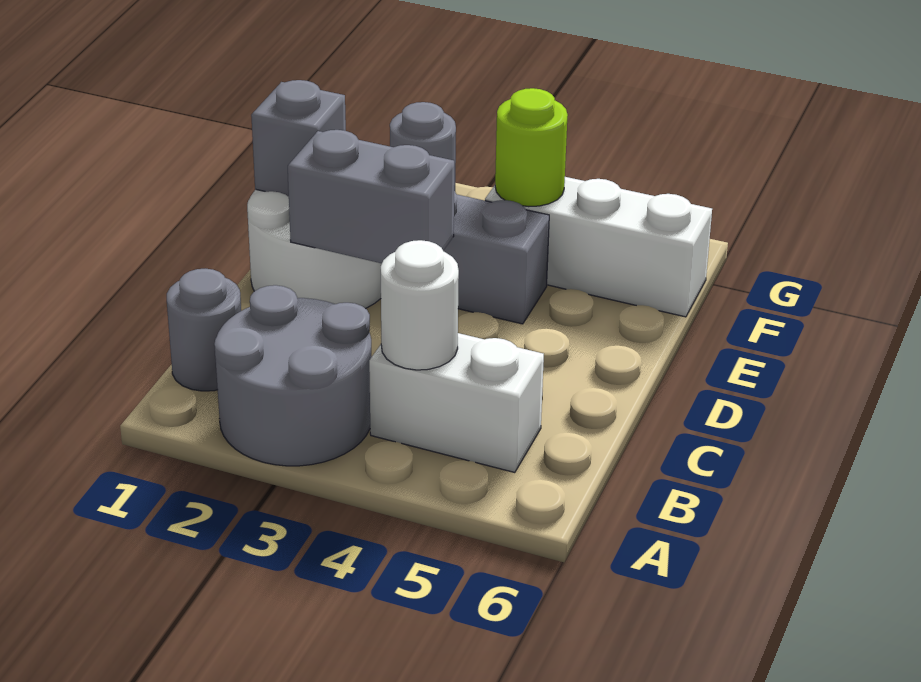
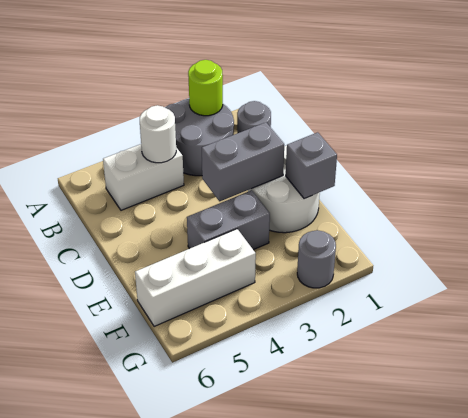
lime 1x1 round brick [495,88,568,207] -> lime 1x1 round brick moved to [188,60,223,116]

